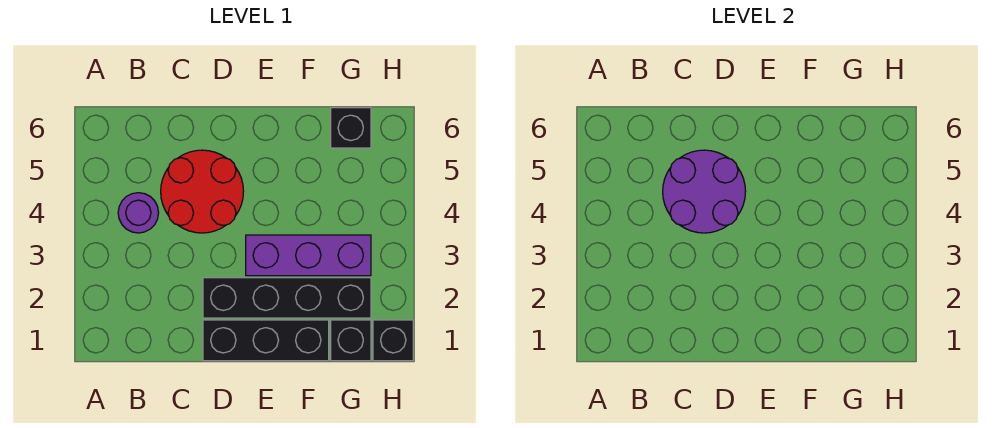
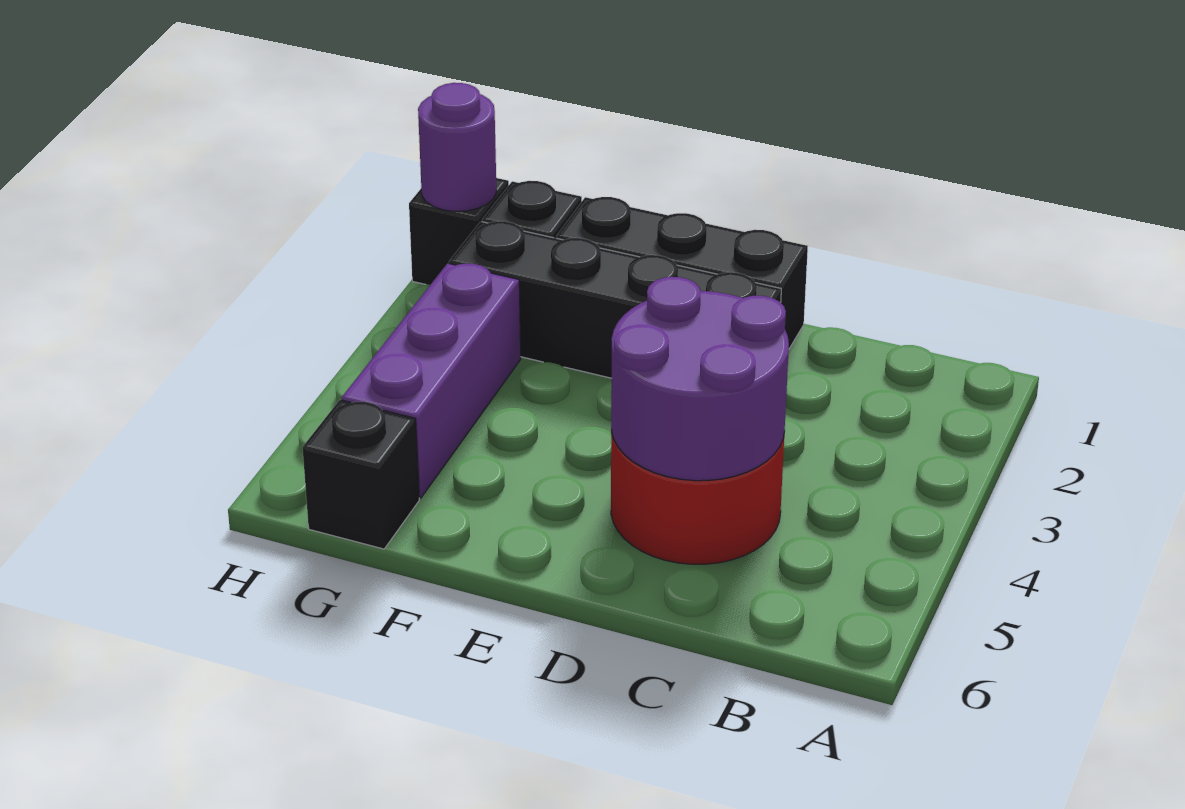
purple 1x1 round brick [118,193,159,233] -> purple 1x1 round brick moved to [418,83,496,212]
purple 1x3 brick [246,235,371,276] -> purple 1x3 brick turned to [342,263,521,498]

